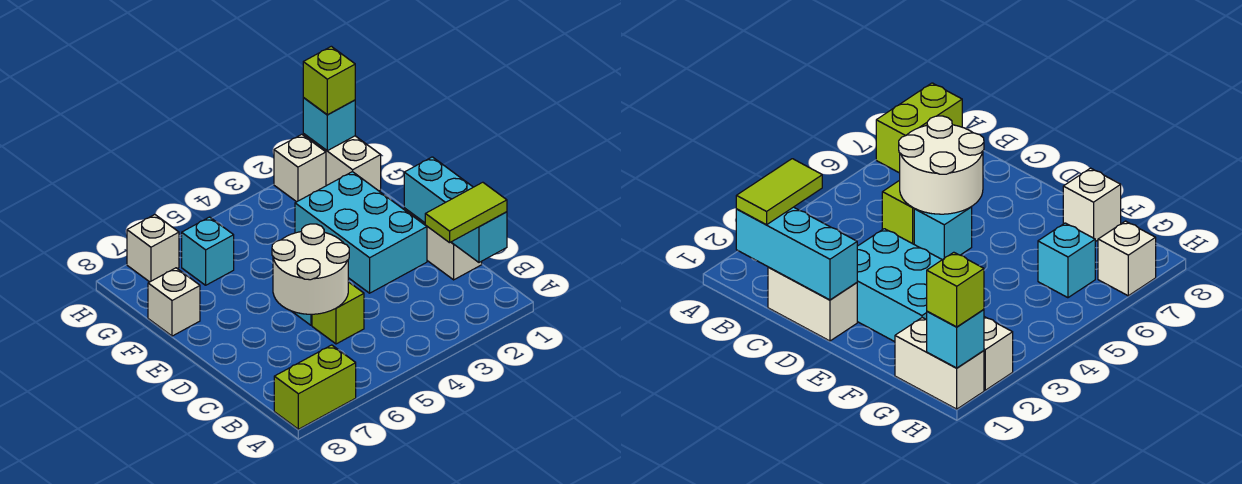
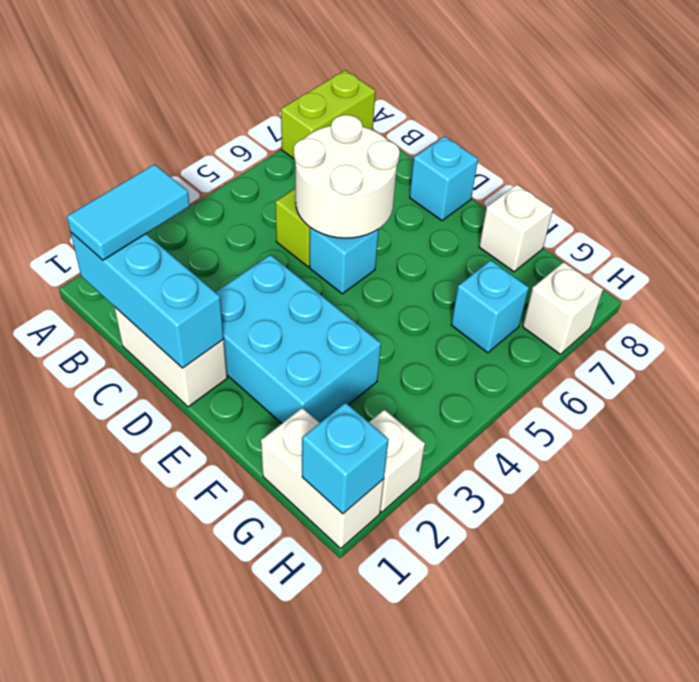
lime 1x2 tile [425,182,507,243] -> cyan 1x2 tile [67,164,190,260]
none -> cyan 1x1 brick [410,136,478,221]
lime 1x1 brick [303,46,355,115] -> none

